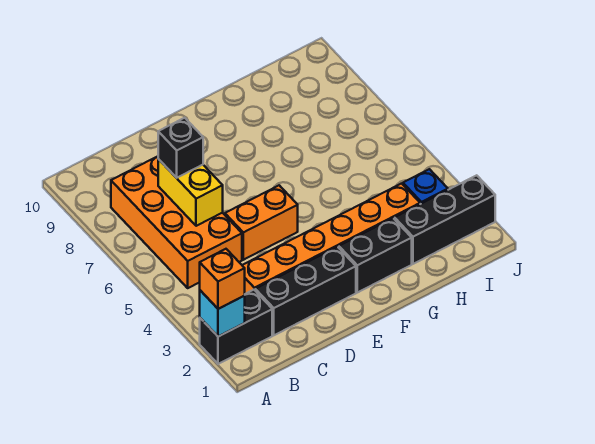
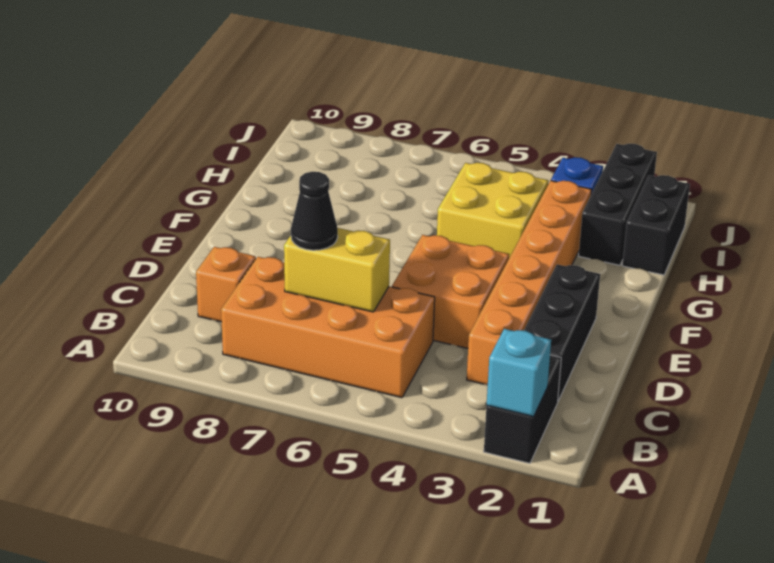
orange 1x1 brick [200,249,245,309] -> orange 1x1 brick moved to [196,247,256,322]
black 1x1 brick [158,118,203,178] -> black 1x1 cone [291,172,338,250]
orange 1x2 brick [225,185,298,260] -> orange 2x2 brick [392,235,509,348]
black 1x2 brick [339,218,412,293] -> black 1x2 brick moved to [622,175,690,275]
none -> yellow 2x2 brick [437,163,548,258]

